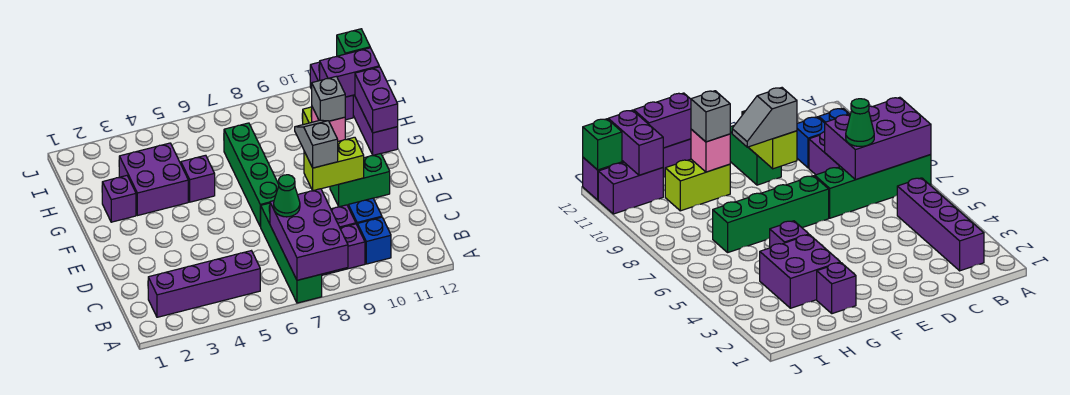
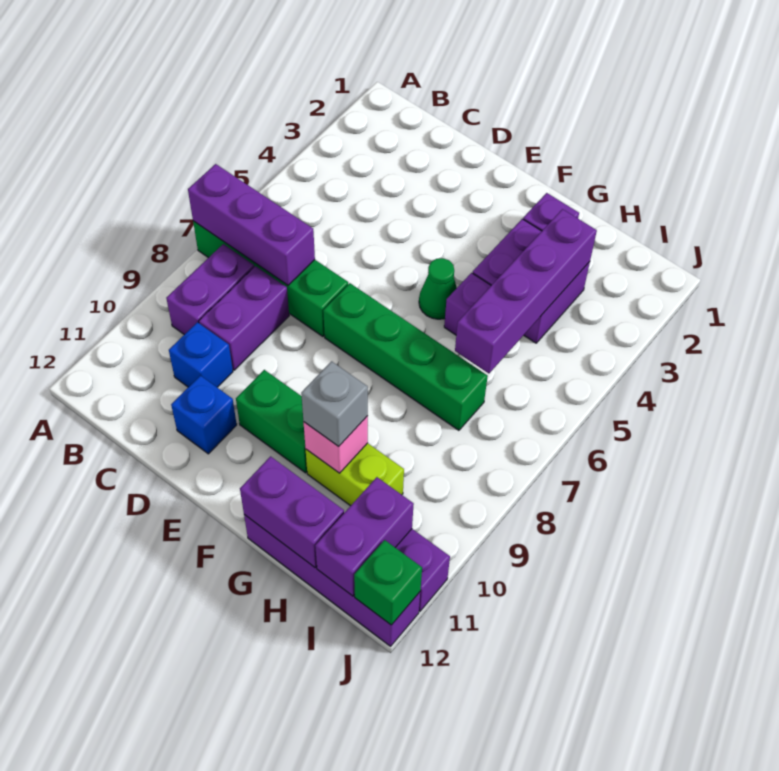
purple 2x3 brick [270,189,348,280] -> purple 1x3 brick [188,164,315,285]
purple 1x4 brick [148,251,260,317] -> purple 1x4 brick moved to [455,209,597,373]
blue 1x1 brick [358,217,391,264] -> blue 1x1 brick moved to [171,375,237,454]
green 1x1 cone [274,175,300,217] -> green 1x1 cone moved to [419,258,457,319]
lime 1x2 brick [304,137,364,191] -> none
grey 1x2 slope [295,120,338,168] -> none
green 1x2 brick [330,154,390,207] -> green 1x2 brick turned to [236,370,307,473]

